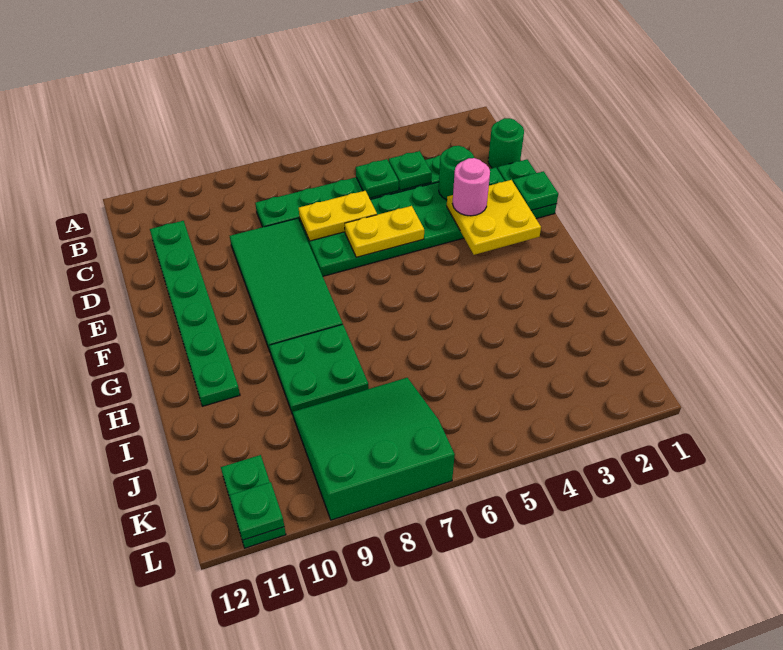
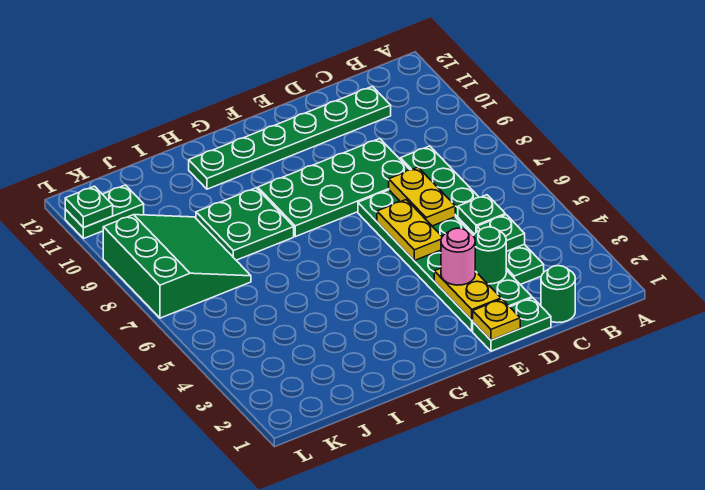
green 2x4 tile [230,218,343,351] -> green 2x4 plate [258,139,410,237]
green 1x1 plate [513,171,558,210] -> yellow 1x1 plate [473,299,520,340]
yellow 2x2 plate [447,180,541,255] -> yellow 1x2 plate [434,268,501,320]

